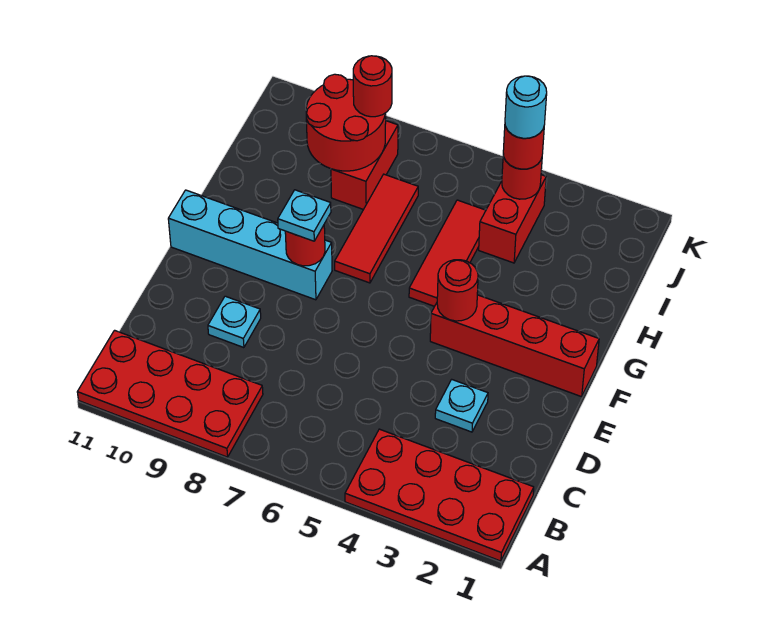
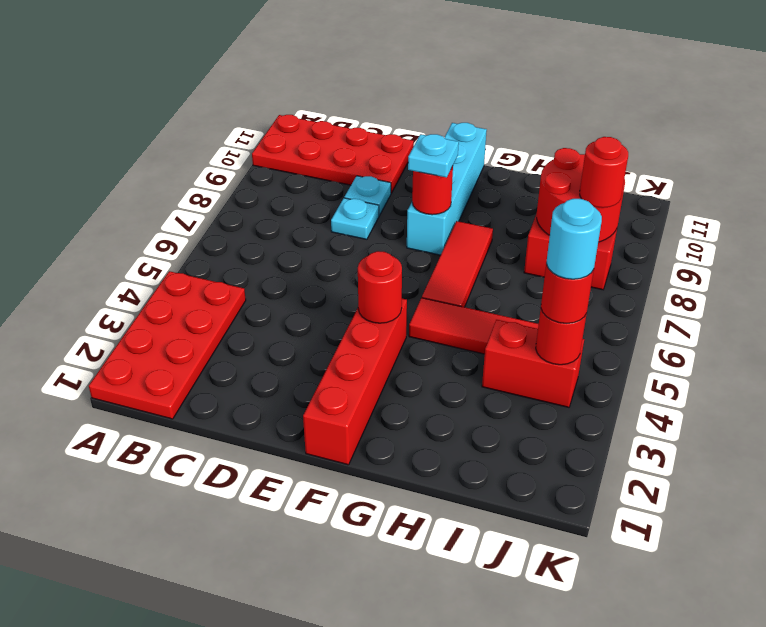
red 2x4 plate [77,330,263,457] -> red 2x4 plate turned to [252,115,414,193]
cyan 1x1 plate [435,379,488,432] -> cyan 1x1 plate moved to [331,198,379,239]
red 1x3 tile [335,174,418,283] -> red 1x3 tile turned to [422,221,493,307]

